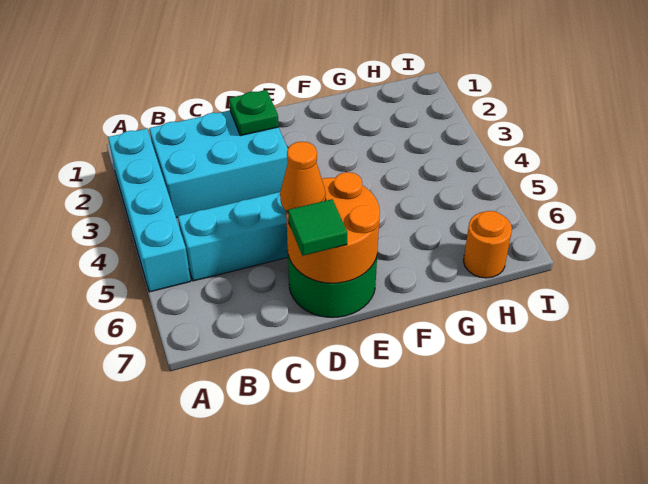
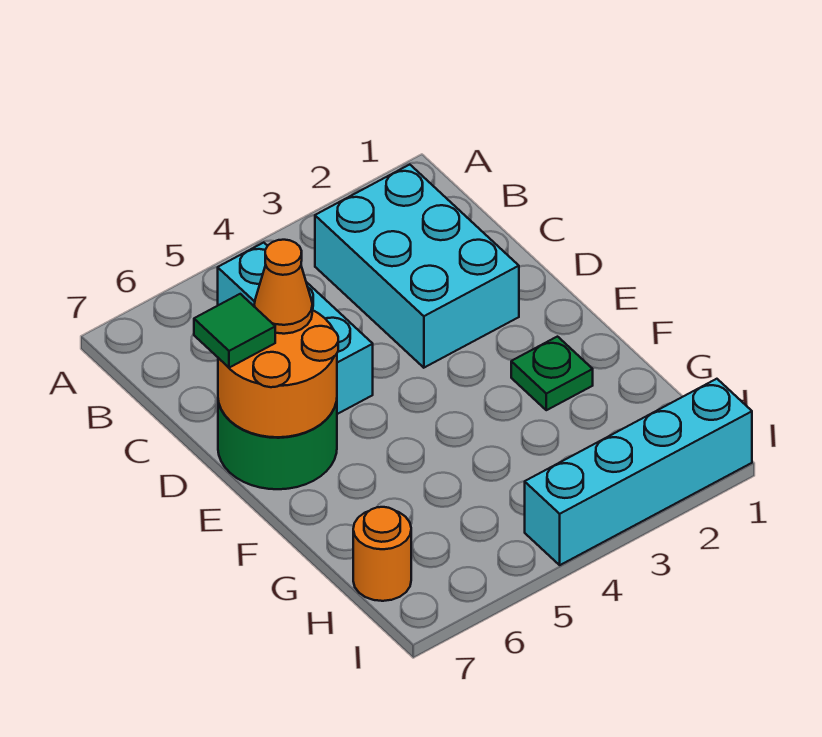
cyan 1x4 brick [108,129,190,292] -> cyan 1x4 brick moved to [525,379,752,565]
green 1x1 plate [229,90,279,136] -> green 1x1 plate moved to [511,337,593,410]

